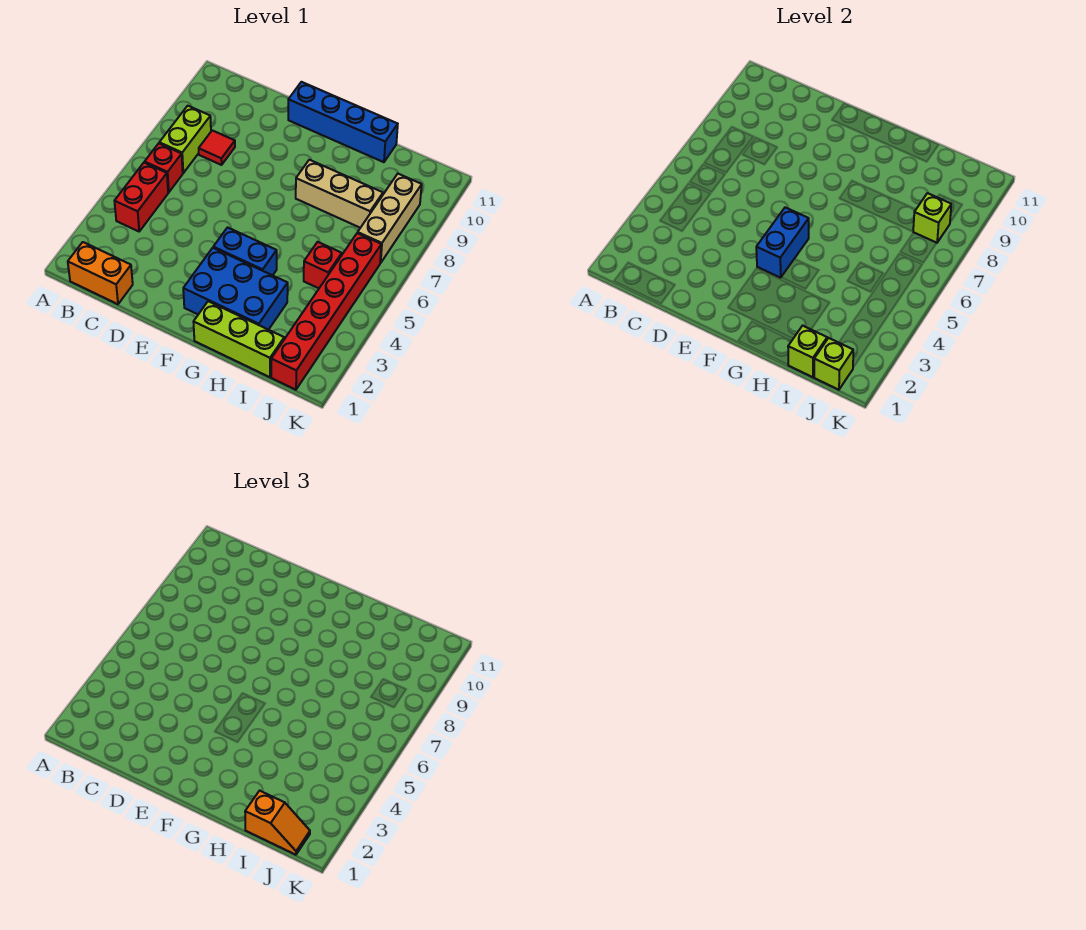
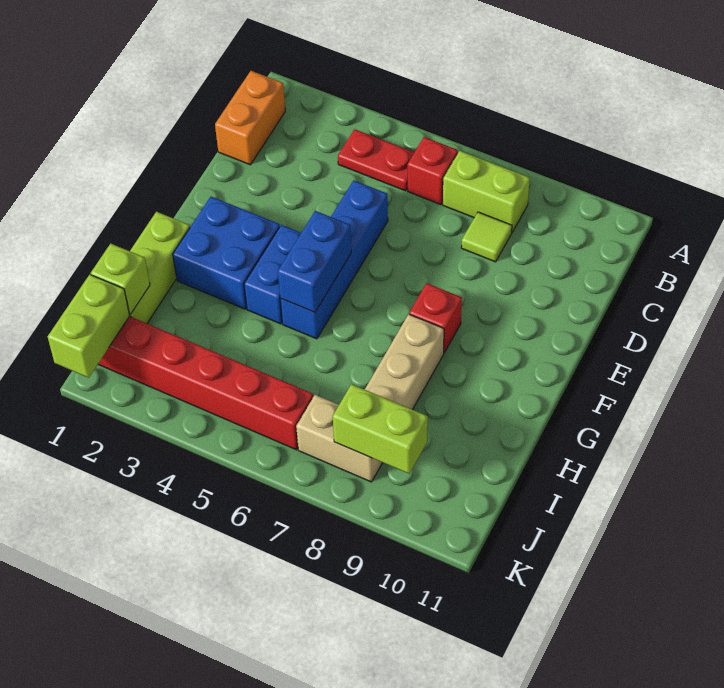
red 1x2 brick [114,163,168,231] -> red 1x2 plate [338,129,414,191]
red 1x1 tile [199,130,235,165] -> lime 1x1 tile [461,212,512,262]
blue 1x4 brick [288,82,398,162] -> blue 1x4 brick moved to [280,180,388,339]
blue 2x3 brick [183,248,288,330] -> blue 2x2 brick [173,197,280,309]
blue 1x2 brick [756,207,809,278] -> blue 1x2 brick turned to [278,211,351,312]
orange 1x2 slope [245,791,310,855] -> none
red 1x1 brick [304,242,342,288] -> red 1x1 brick moved to [409,283,462,353]
lime 1x1 brick [814,338,853,390] -> lime 1x2 brick [48,275,129,378]
tan 1x3 brick [358,174,422,263] -> tan 1x2 brick [296,395,383,482]
lime 1x1 brick [913,193,951,243] -> lime 1x2 brick [333,384,428,474]

